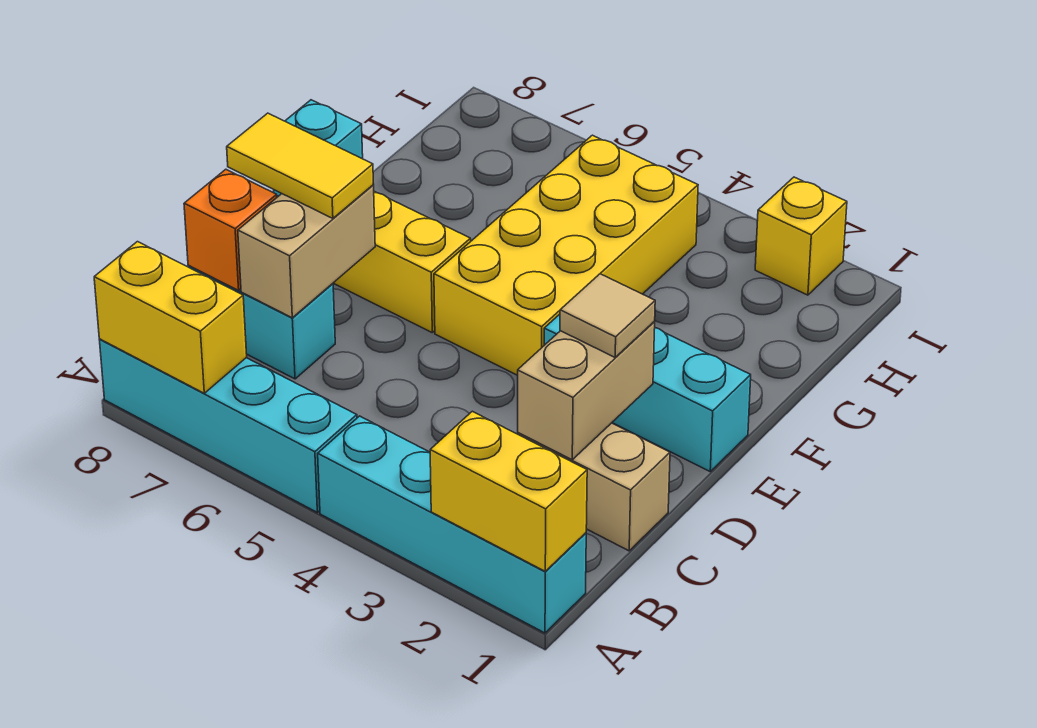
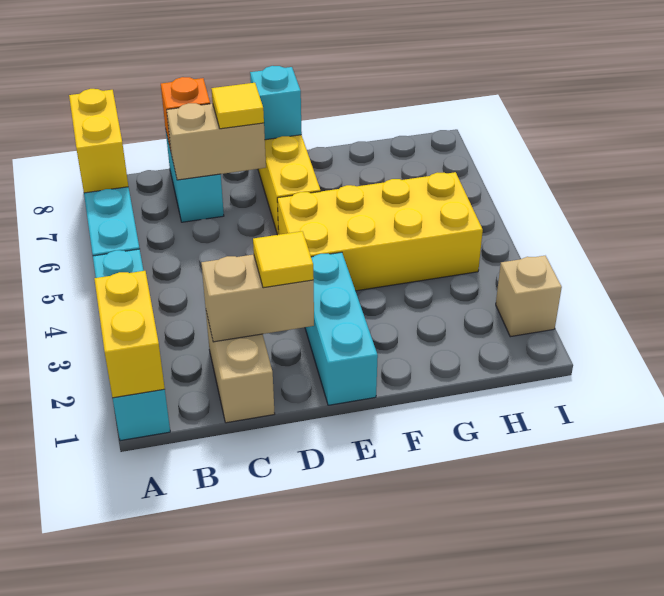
tan 1x1 tile [560,274,655,357] -> yellow 1x1 tile [253,231,314,288]
yellow 1x2 tile [227,113,373,218] -> yellow 1x1 tile [211,83,264,129]
yellow 1x1 brick [755,177,847,295] -> tan 1x1 brick [496,256,562,337]

